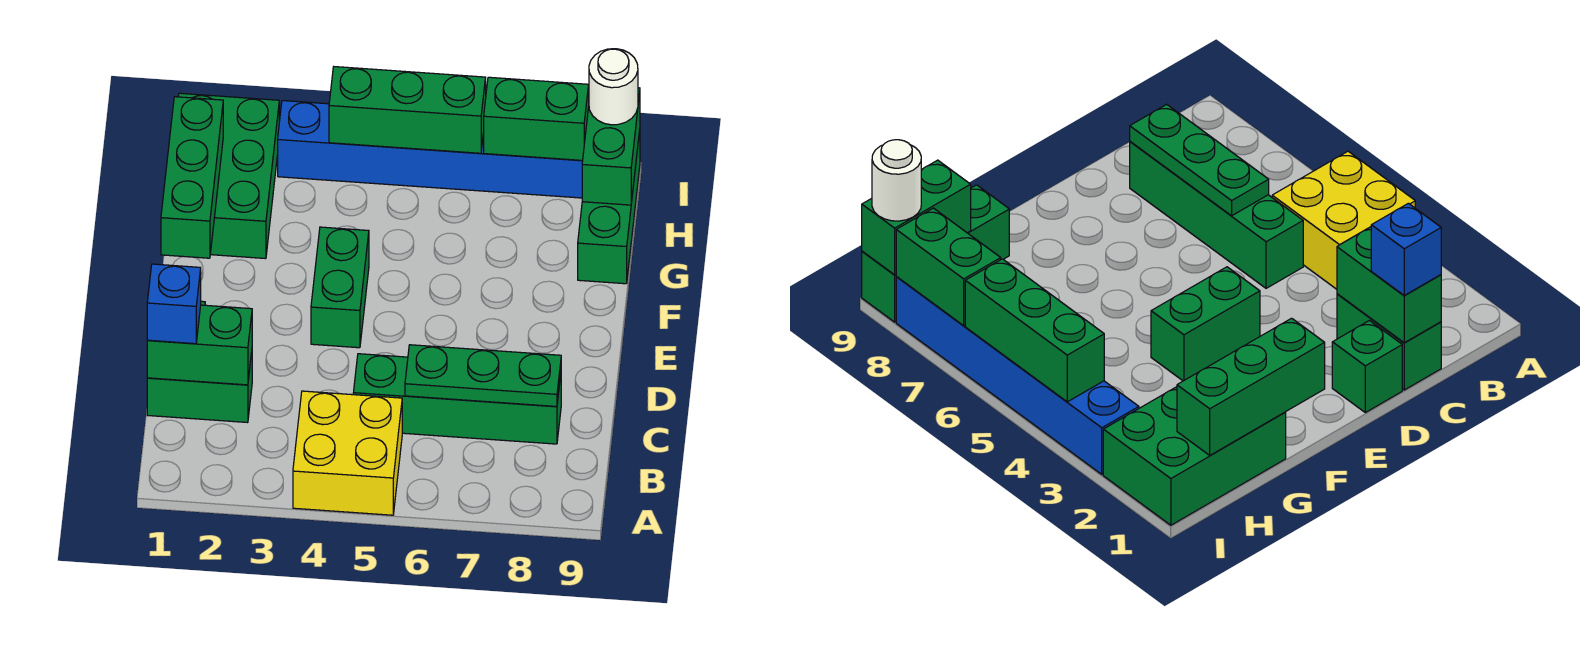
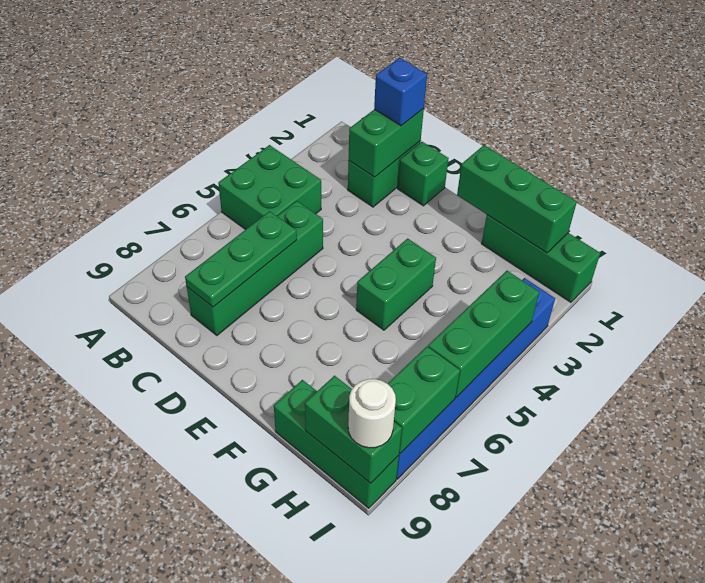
yellow 2x2 brick [293,391,402,515] -> green 2x2 brick [218,145,321,230]
green 1x2 brick [311,227,369,348] -> green 1x2 brick turned to [356,238,436,330]
green 2x3 brick [178,93,279,259] -> green 1x3 brick [482,215,600,302]

